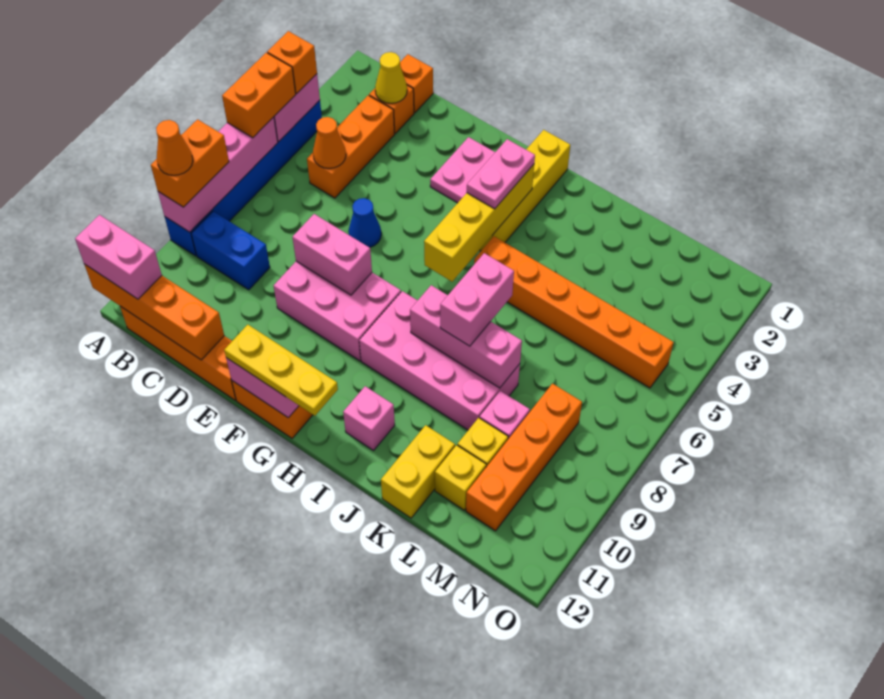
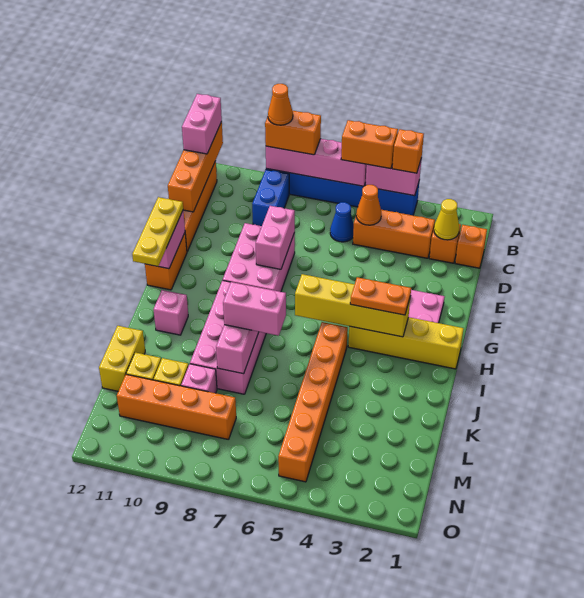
blue 1x1 cone [348,198,381,248] -> blue 1x1 cone moved to [330,202,354,242]
pink 1x2 plate [467,139,535,209] -> orange 1x2 plate [350,277,411,315]
yellow 1x2 brick [381,425,455,518] -> yellow 1x2 brick turned to [99,326,145,391]

